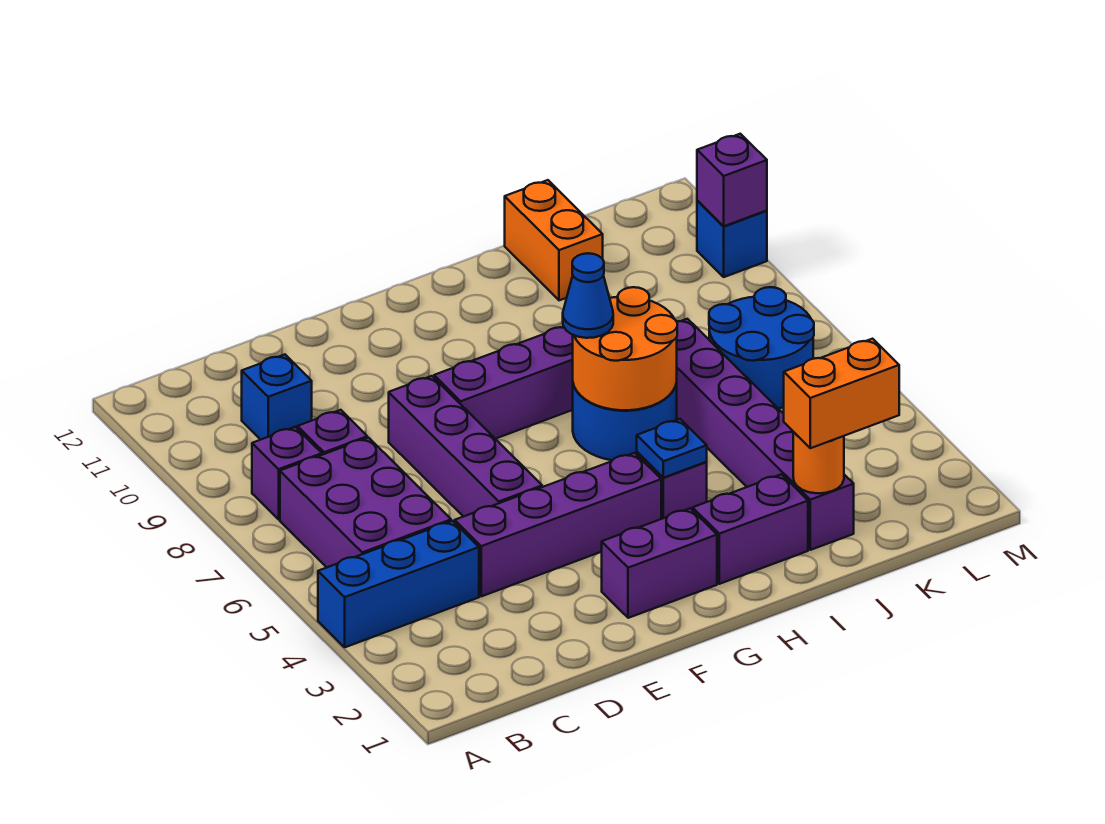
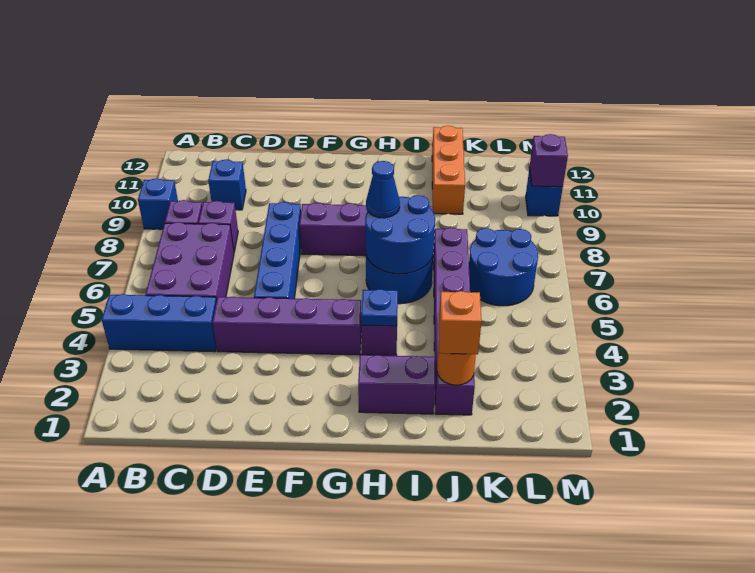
none -> blue 1x1 brick [138,178,178,229]
purple 1x4 brick [389,376,542,517] -> blue 1x4 brick [254,202,301,299]
purple 1x2 brick [602,508,717,618] -> none
orange 2x2 round brick [573,287,677,410] -> blue 2x2 round brick [365,195,435,274]
orange 1x2 brick [784,339,899,448] -> orange 1x1 brick [439,291,482,354]
orange 1x2 brick [505,180,603,300] -> orange 1x3 brick [432,126,465,214]

